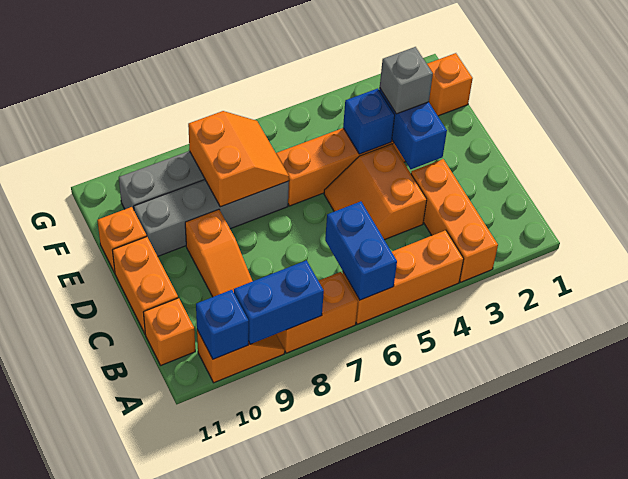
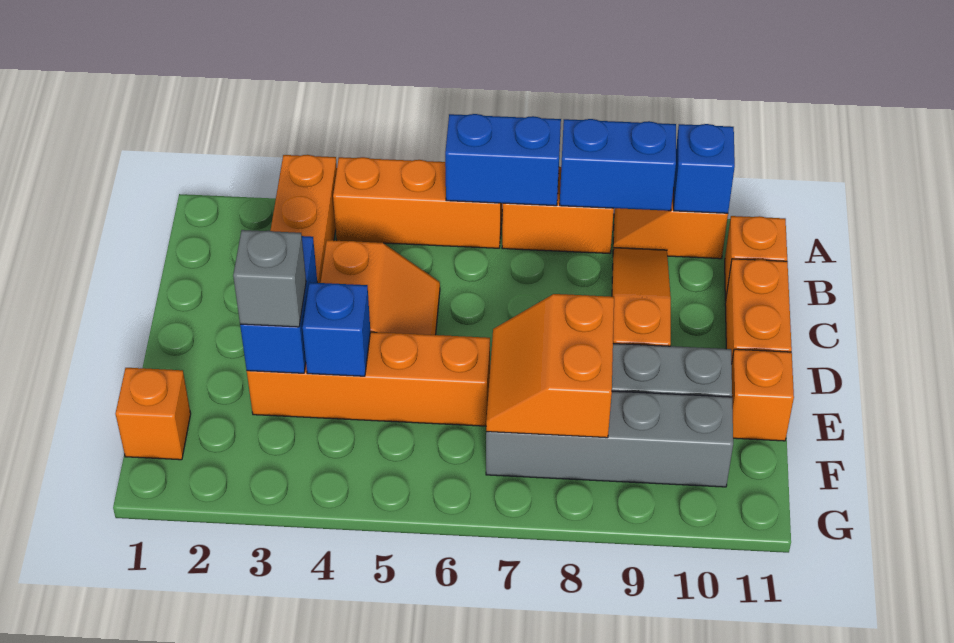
blue 1x2 brick [325,201,397,300] -> blue 1x2 brick turned to [445,114,561,206]

